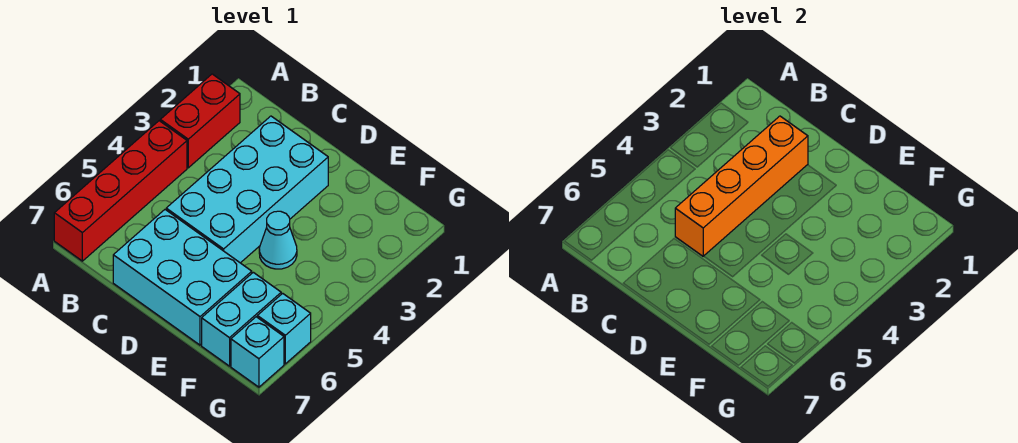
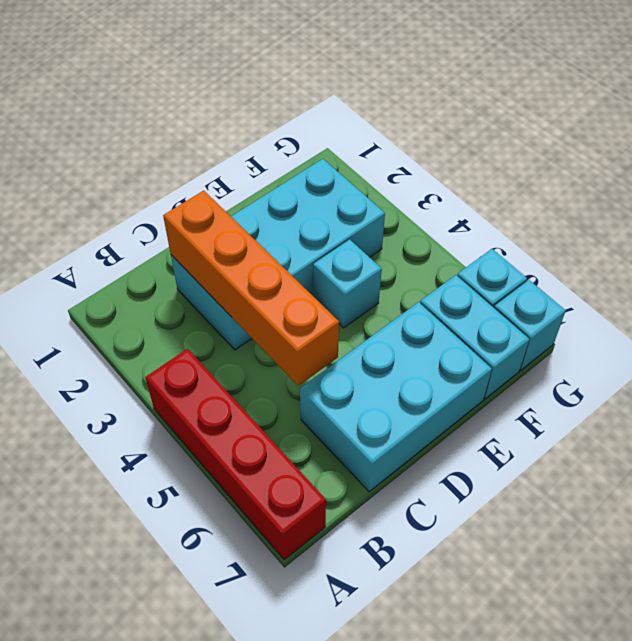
red 1x2 brick [160,74,240,168] -> none
cyan 2x4 brick [166,116,328,263] -> cyan 2x4 brick turned to [171,159,385,350]
cyan 1x1 cone [259,211,297,269] -> cyan 1x1 brick [313,239,382,328]

